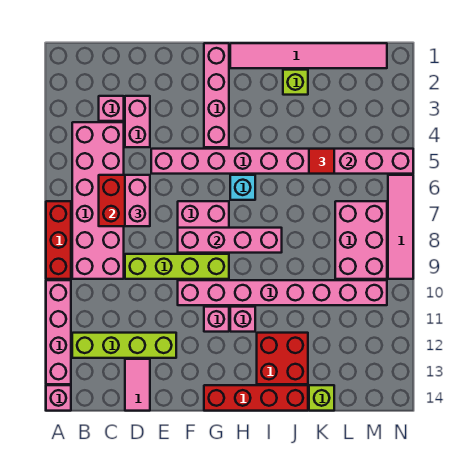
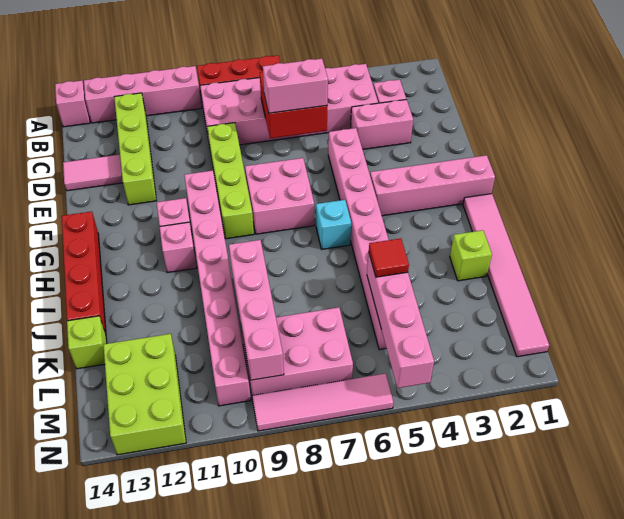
pink 1x4 brick [178,228,282,253] -> pink 1x4 brick moved to [229,240,284,380]
red 2x2 brick [257,333,308,384] -> none
none -> lime 2x3 brick [103,334,186,455]

